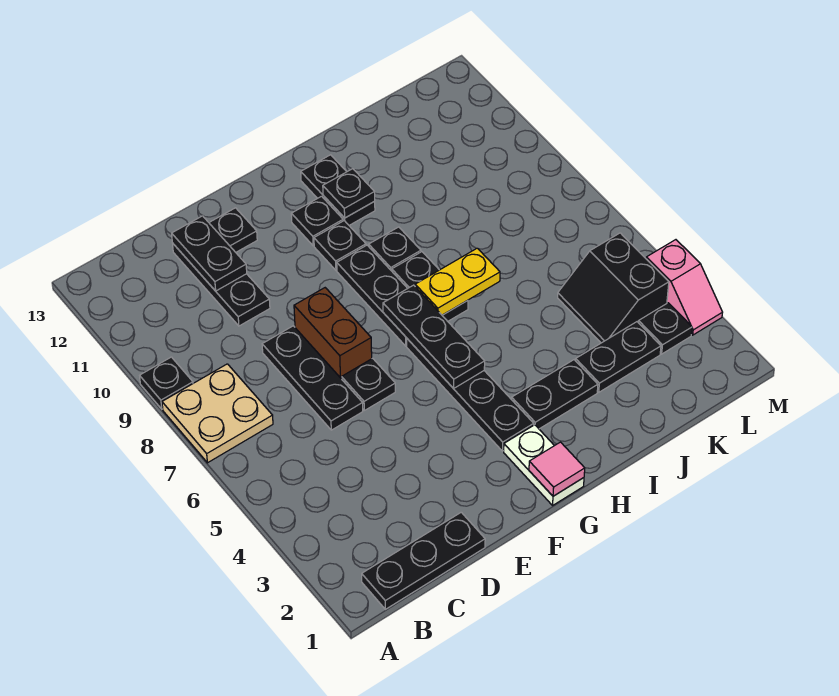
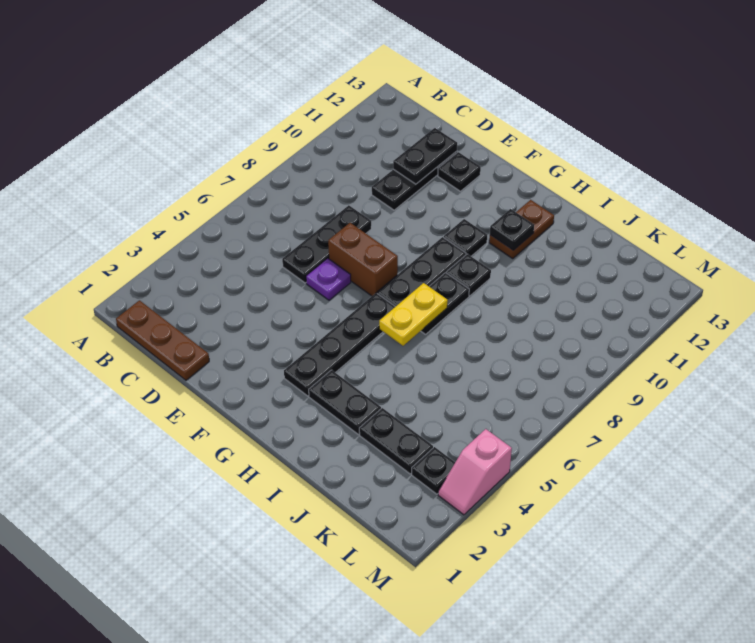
tan 2x2 plate [162,364,273,463] -> none
black 1x1 plate [140,357,193,409] -> none
black 1x3 plate [362,512,485,609] -> brown 1x3 plate [116,300,209,380]
black 1x1 plate [342,358,395,410] -> purple 1x1 plate [306,258,351,300]
brown 1x2 brick [294,288,372,379] -> brown 1x2 brick turned to [328,223,398,296]
white 1x2 plate [504,425,584,505] -> none
pink 1x1 tile [529,442,585,496] -> none
black 1x3 plate [383,285,485,389] -> none
black 1x1 plate [291,196,343,246] -> none
yellow 1x2 plate [415,248,500,315] -> yellow 1x2 plate turned to [379,283,448,346]
black 1x2 plate [301,155,375,225] -> brown 1x2 plate [489,200,554,258]
black 2x2 slope [558,233,669,343] -> none

